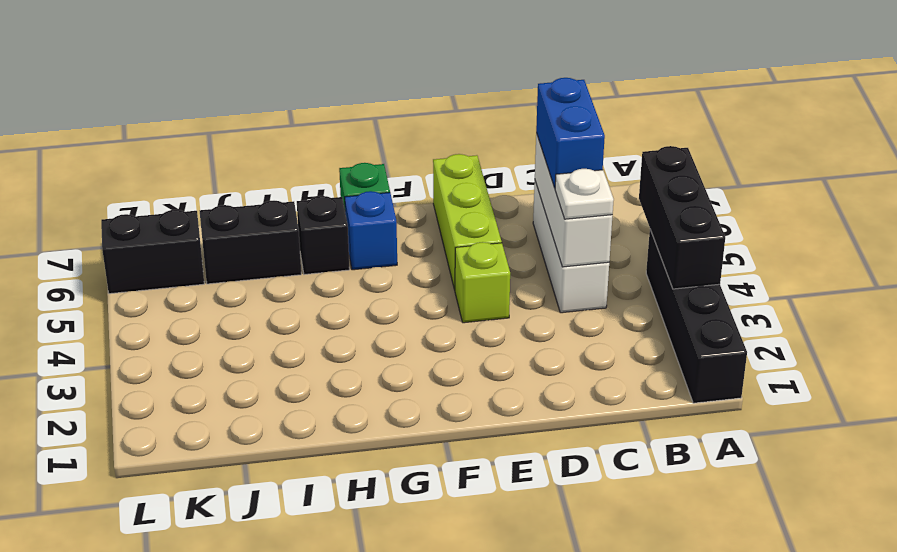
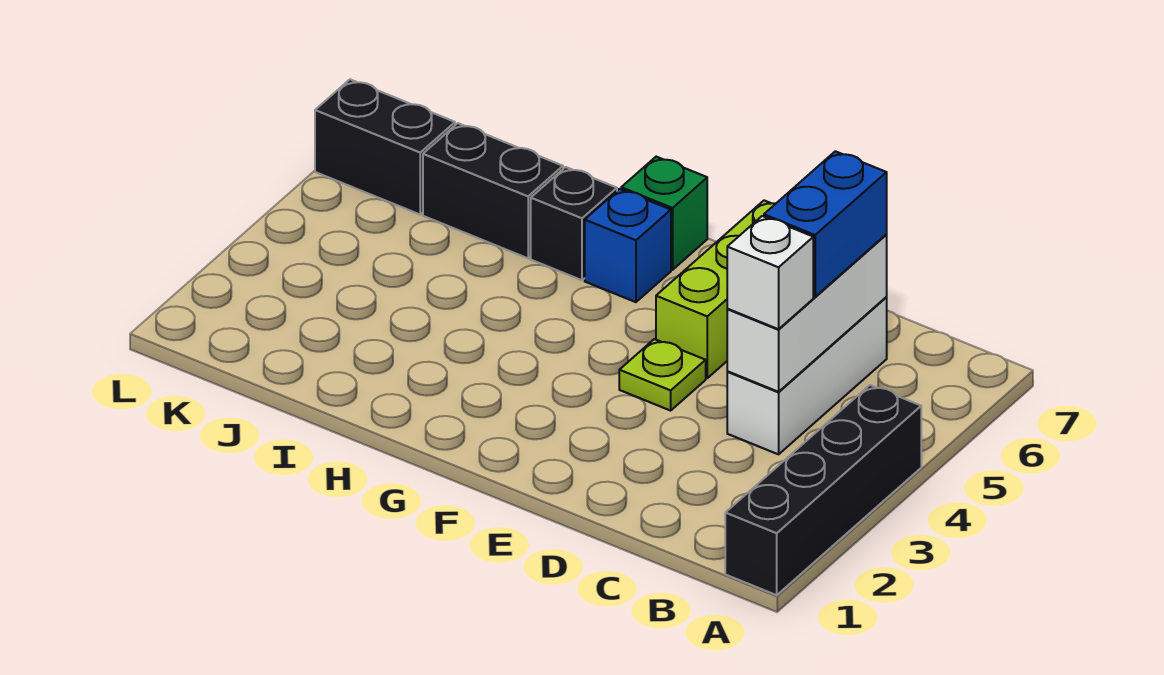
black 1x3 brick [639,146,725,289] -> none
white 1x1 plate [555,169,614,219] -> white 1x1 brick [727,216,813,329]
lime 1x1 brick [455,242,510,323] -> lime 1x1 plate [619,339,706,411]

